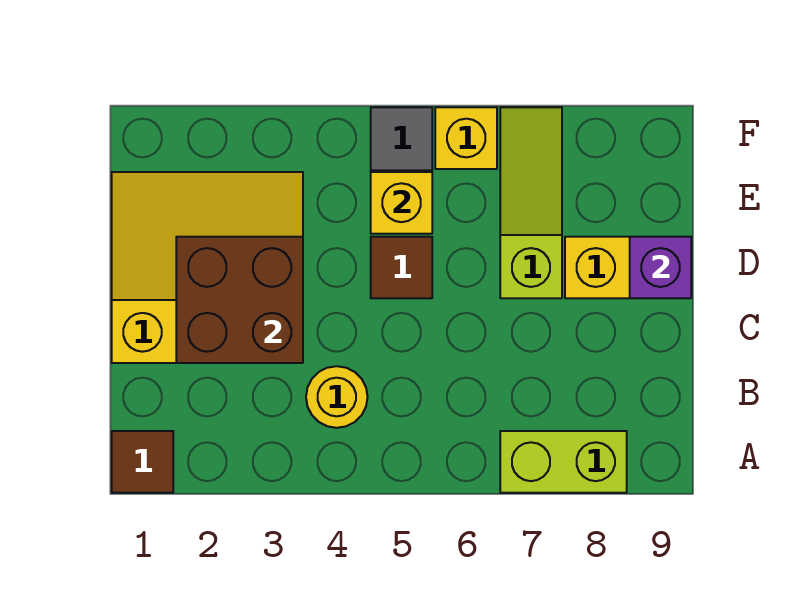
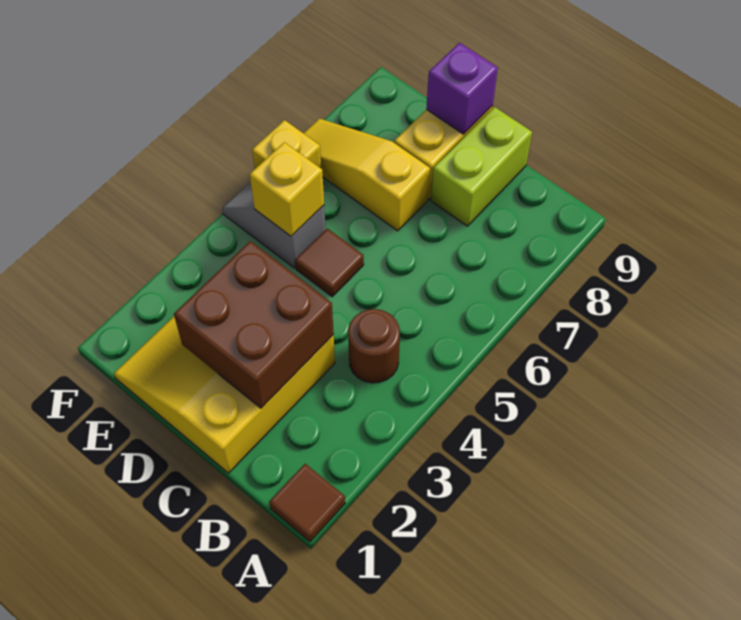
lime 1x2 brick [500,431,627,493] -> lime 1x2 brick moved to [431,107,532,226]
yellow 1x1 round brick [306,366,368,428] -> brown 1x1 round brick [348,309,400,383]
lime 1x3 slope [500,107,562,298] -> yellow 1x3 slope [304,119,430,231]

